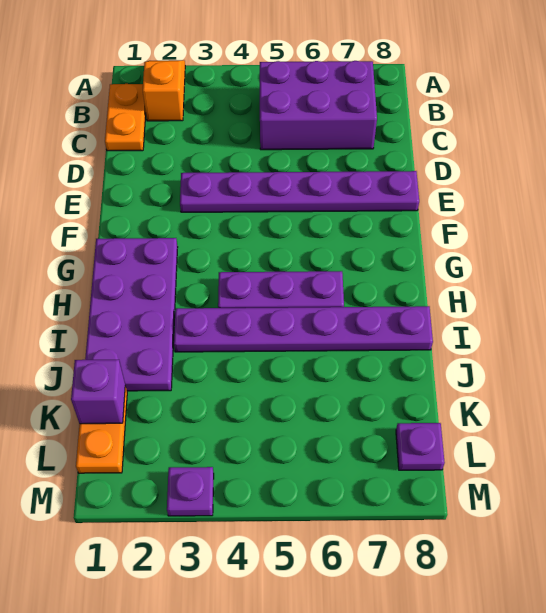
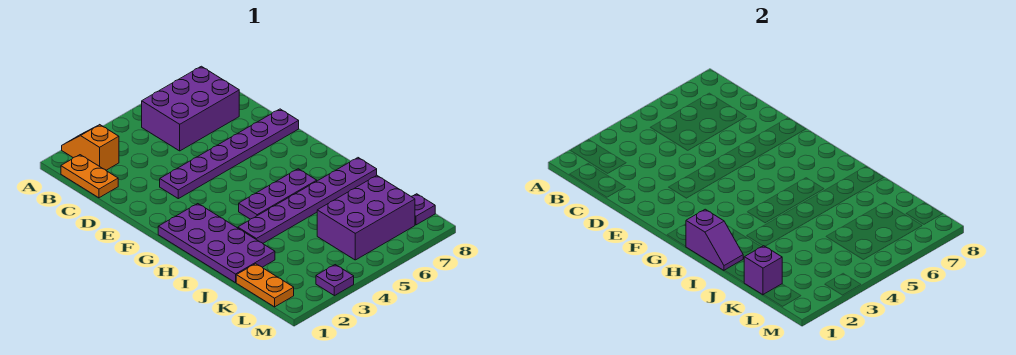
none -> purple 1x2 slope [686,209,743,270]
none -> purple 2x3 brick [317,176,415,260]

